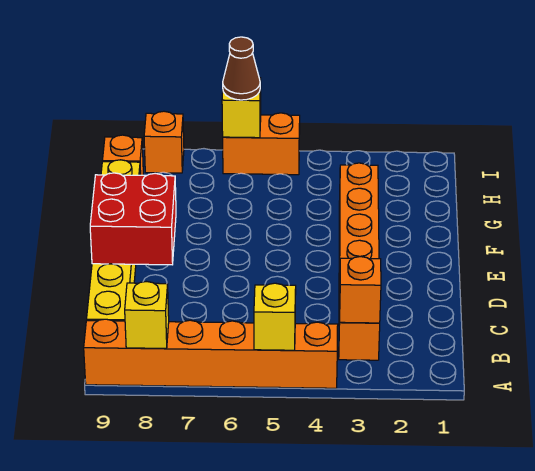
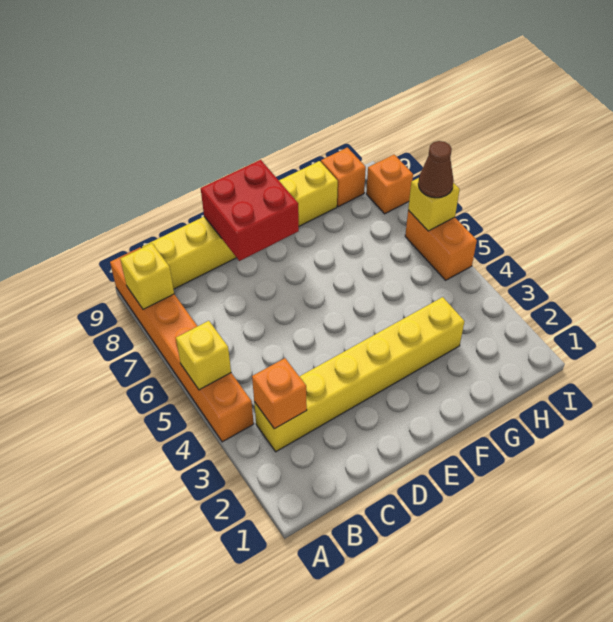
orange 1x6 brick [339,163,380,360] -> yellow 1x6 brick [254,297,465,452]

